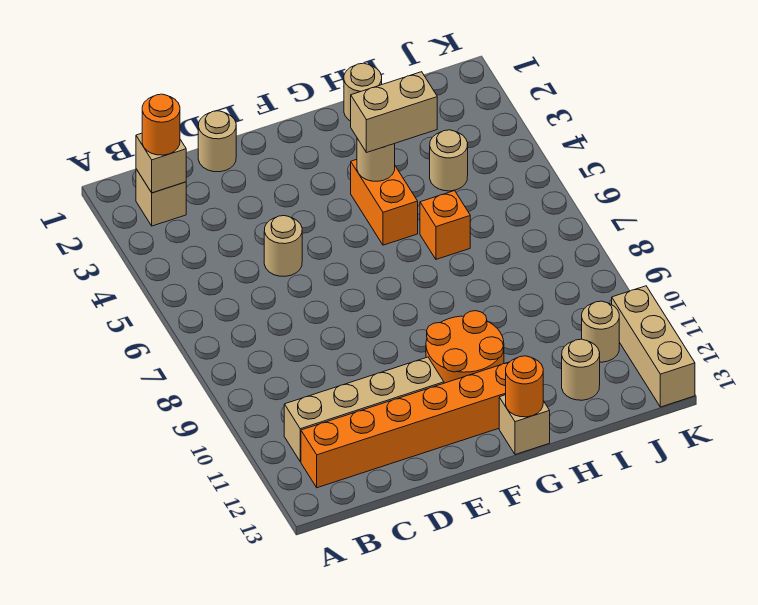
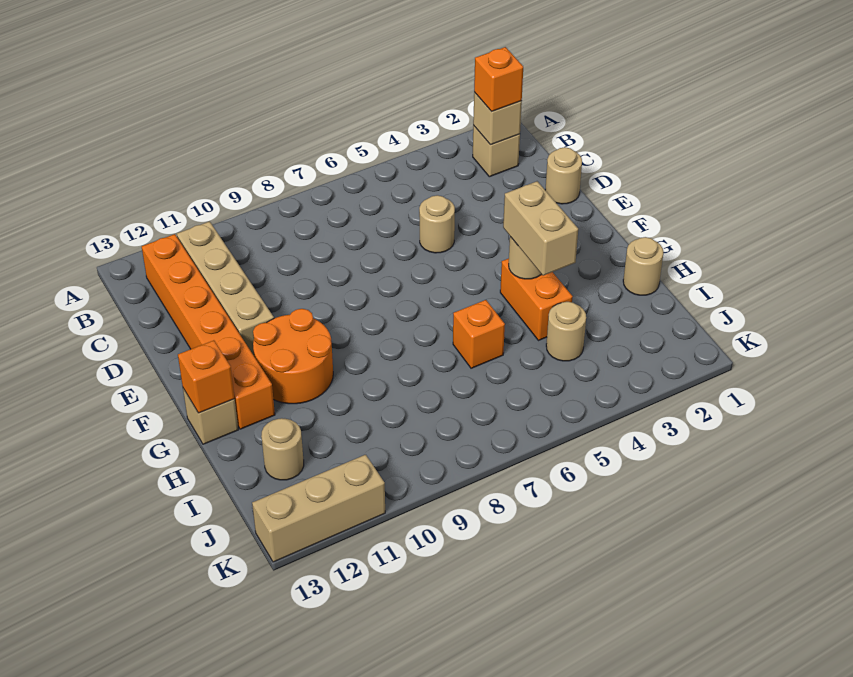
orange 1x1 round brick [142,94,180,155] -> orange 1x1 brick [474,47,523,111]
orange 1x2 brick [351,159,418,245] -> orange 1x2 brick turned to [500,258,573,341]
orange 1x1 round brick [506,356,543,417] -> orange 1x1 brick [178,340,234,413]
tan 1x1 round brick [582,301,619,362] -> none

